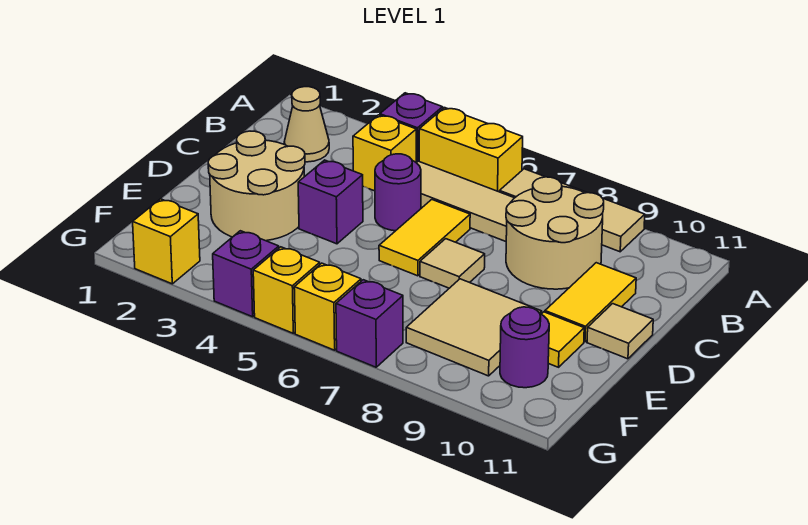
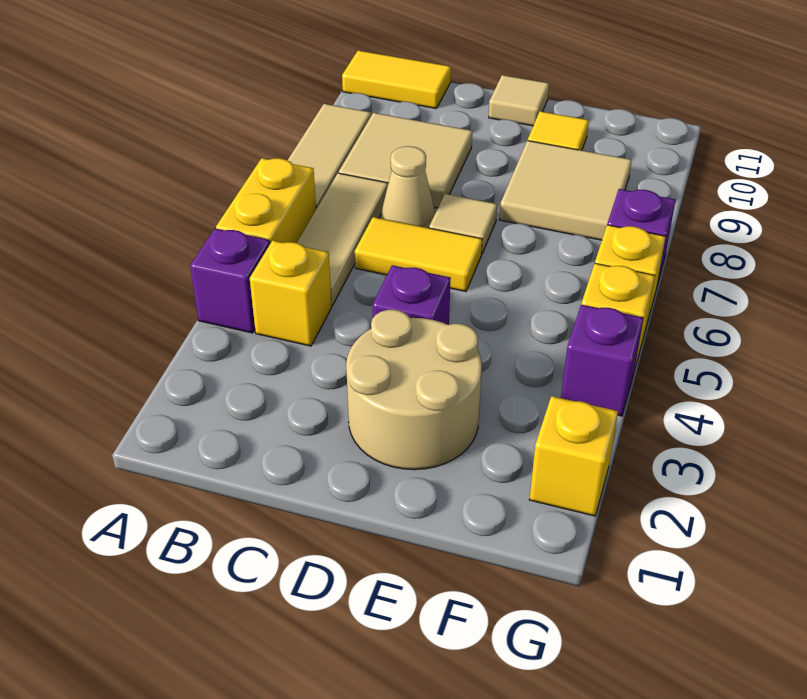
tan 1x1 cone [284,87,329,162] -> tan 1x1 cone moved to [381,146,435,228]
tan 2x2 round brick [506,177,604,289] -> tan 2x2 tile [339,113,472,208]
purple 1x1 round brick [375,154,421,231] -> none
yellow 1x2 tile [545,263,636,342] -> yellow 1x2 tile moved to [342,51,451,109]
purple 1x1 round brick [500,307,549,388] -> none

